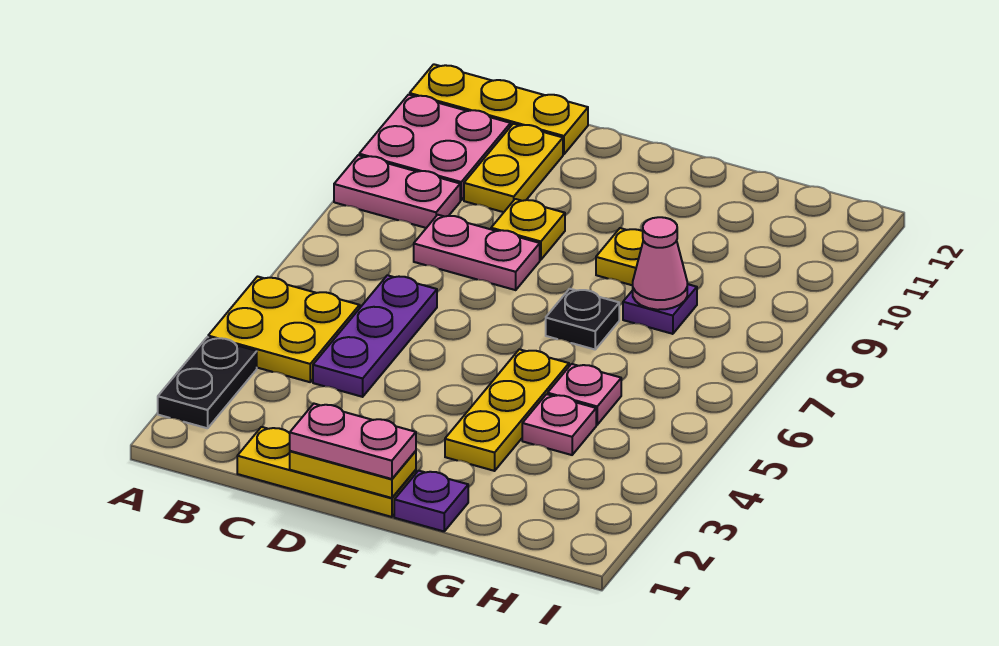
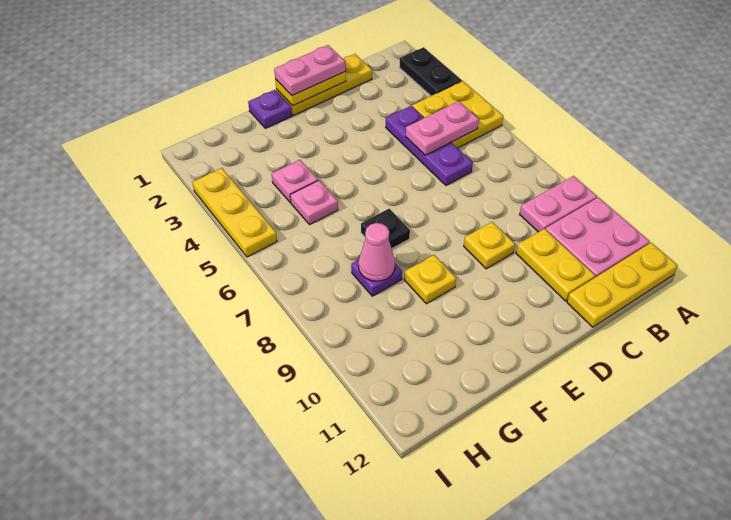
pink 1x2 plate [414,215,540,290] -> pink 1x2 plate moved to [406,101,479,155]
yellow 1x3 plate [445,349,569,471] -> yellow 1x3 plate moved to [192,168,277,257]

